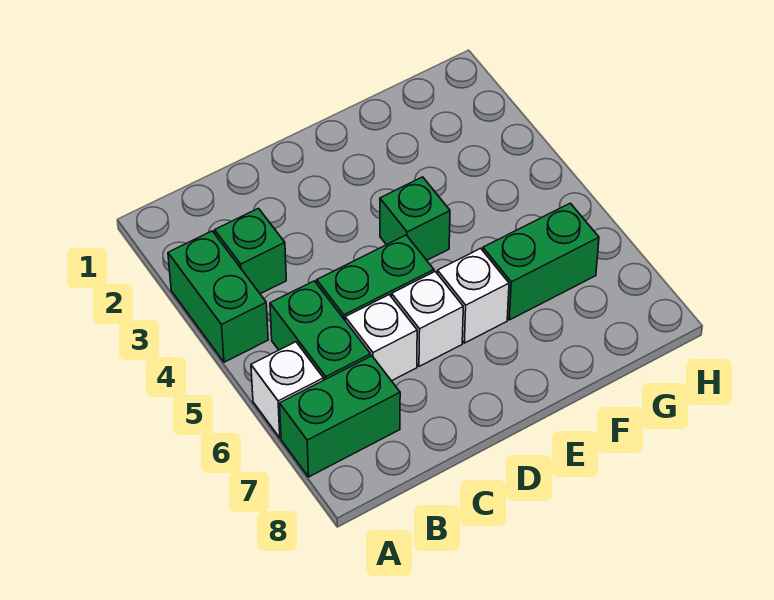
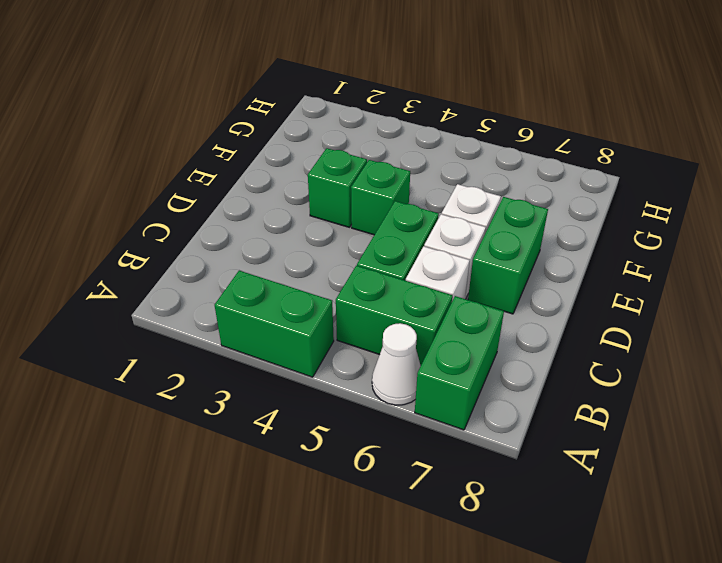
white 1x1 brick [251,342,324,438] -> white 1x1 cone [372,323,421,405]
green 1x1 brick [215,208,286,294] -> green 1x1 brick moved to [308,148,367,227]
green 1x2 brick [483,203,599,320] -> green 1x2 brick moved to [468,197,548,314]

